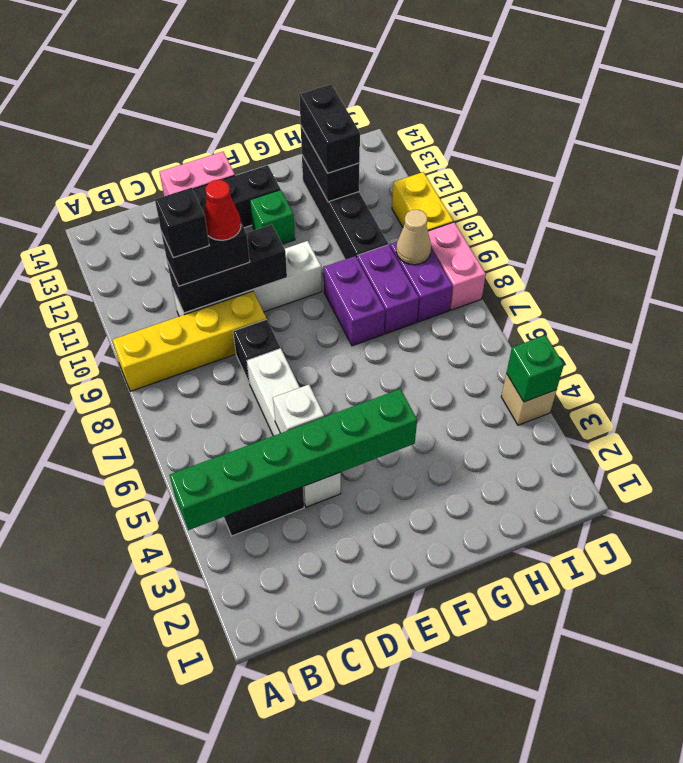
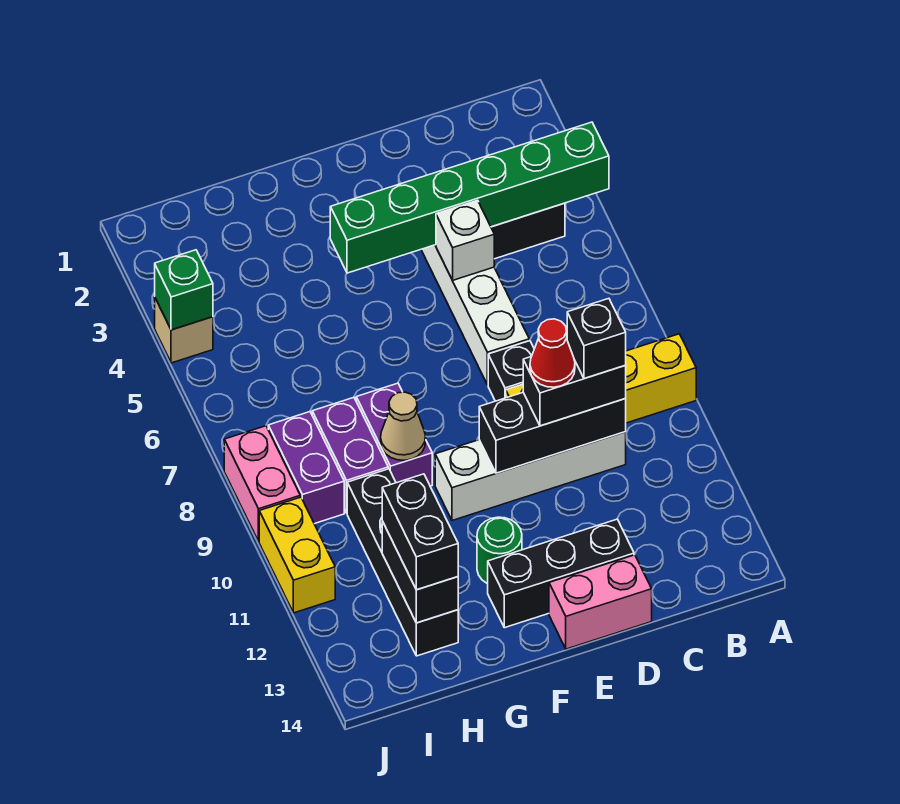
green 1x1 brick [250,190,295,244] -> green 1x1 round brick [477,517,522,584]
tan 1x1 cone [396,210,431,265] -> tan 1x1 cone moved to [381,392,426,460]

